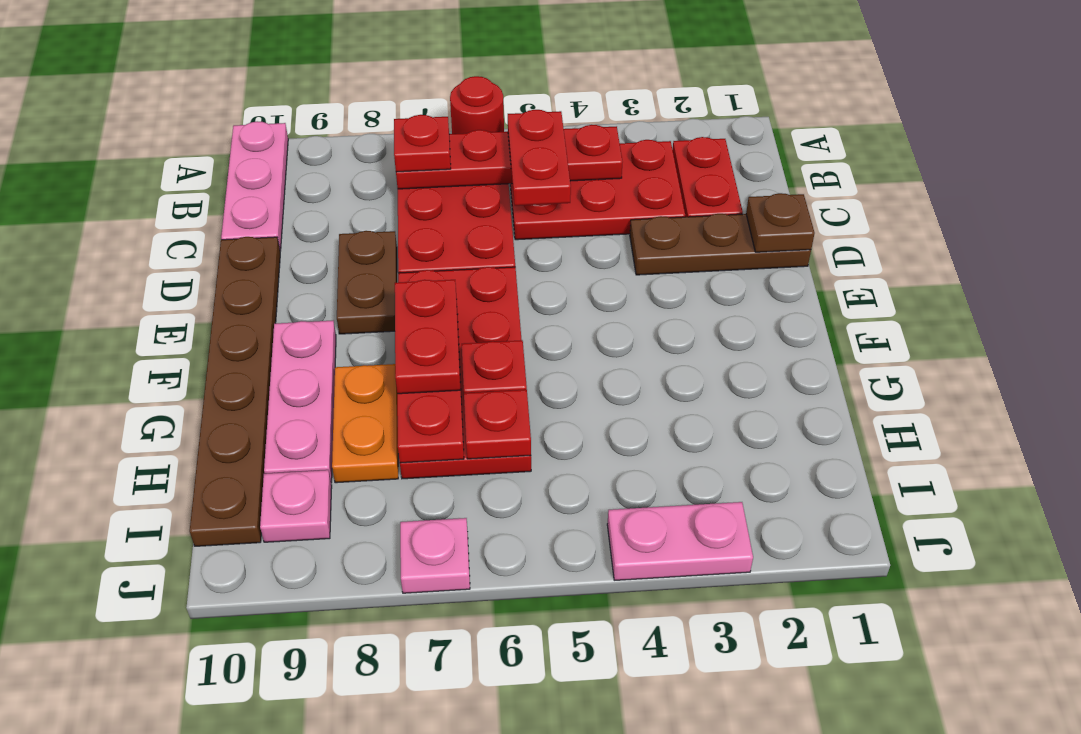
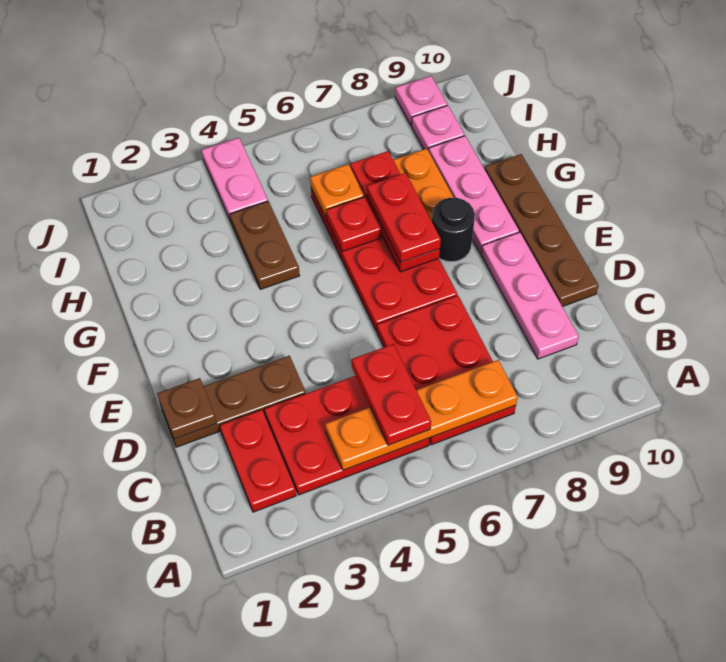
red 1x1 round brick [450,76,504,134] -> none
pink 1x3 plate [221,121,288,251] -> pink 1x3 plate moved to [481,232,579,359]
red 1x4 plate [396,125,622,189] -> orange 1x4 plate [325,360,518,470]
red 1x1 plate [394,115,451,172] -> none
brown 1x2 plate [337,231,397,334] -> brown 1x2 plate moved to [230,201,300,289]
brown 1x6 plate [190,237,280,546] -> brown 1x4 plate [485,154,599,307]
none -> black 1x1 round brick [432,198,475,262]
red 1x1 plate [464,390,531,459] -> orange 1x1 plate [310,164,364,218]
pink 1x2 plate [607,502,753,580] -> pink 1x2 plate turned to [202,138,268,222]
pink 1x1 plate [400,518,470,593] -> pink 1x1 plate moved to [395,76,447,126]

